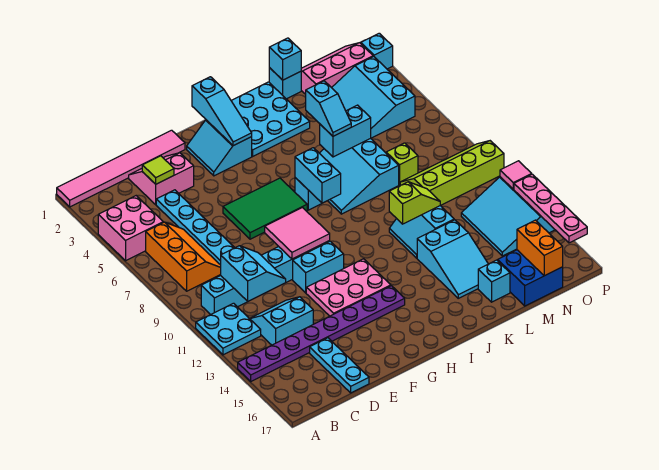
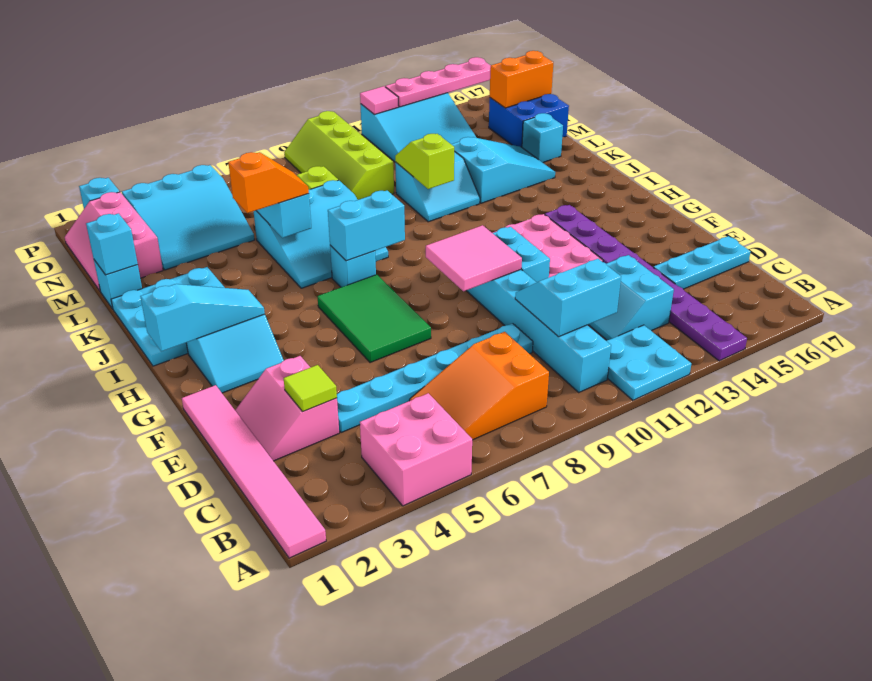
orange 2x3 slope [146,222,221,291] -> orange 2x3 slope turned to [410,332,549,440]
cyan 1x2 slope [306,81,351,136] -> orange 1x2 slope [228,152,309,213]

